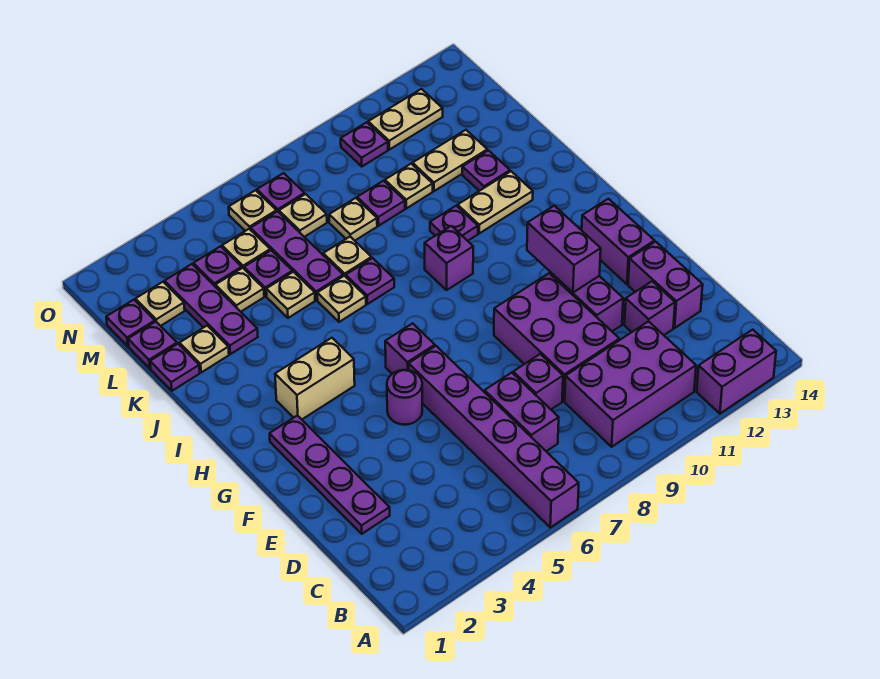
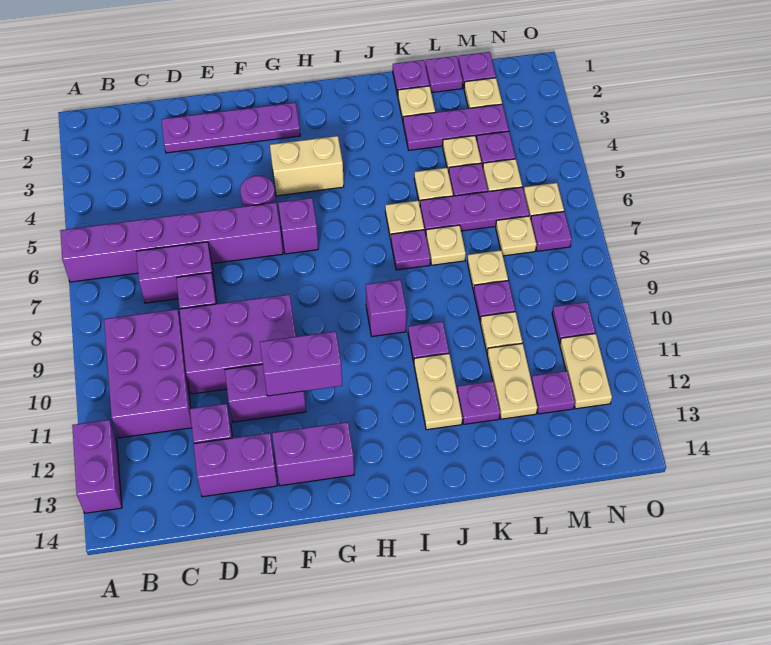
tan 1x2 brick [275,338,355,419] -> tan 1x2 brick turned to [270,136,344,196]
none -> purple 1x1 plate [531,371,575,414]

